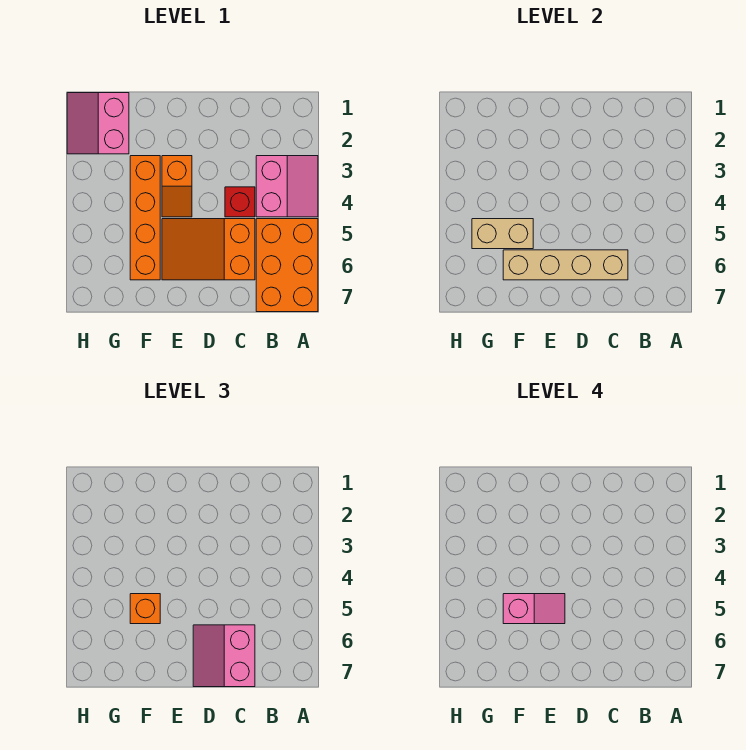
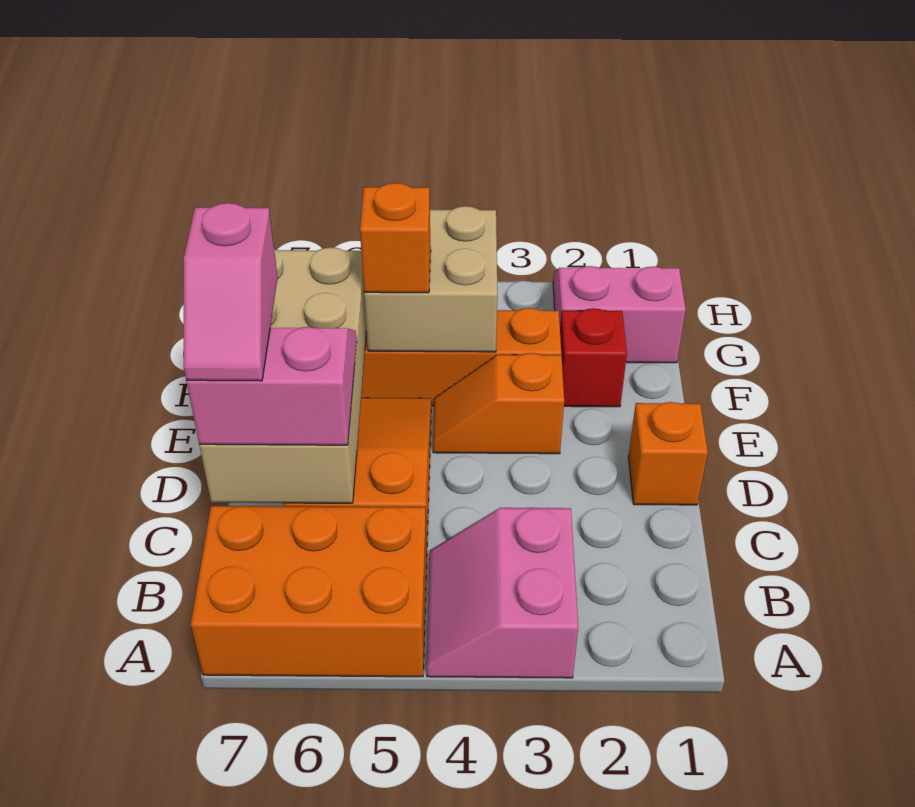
pink 2x2 slope [256,156,318,217] -> pink 2x2 slope turned to [427,508,578,678]
red 1x1 brick [225,187,255,217] -> red 1x1 brick moved to [560,308,627,407]
tan 1x4 brick [503,250,628,280] -> tan 2x4 brick [199,247,366,503]
none -> orange 1x1 brick [628,402,708,505]
pink 1x2 slope [503,594,565,624] -> pink 1x2 slope moved to [184,203,278,381]
tan 1x2 brick [472,219,533,249] -> tan 2x2 brick [364,206,497,352]

